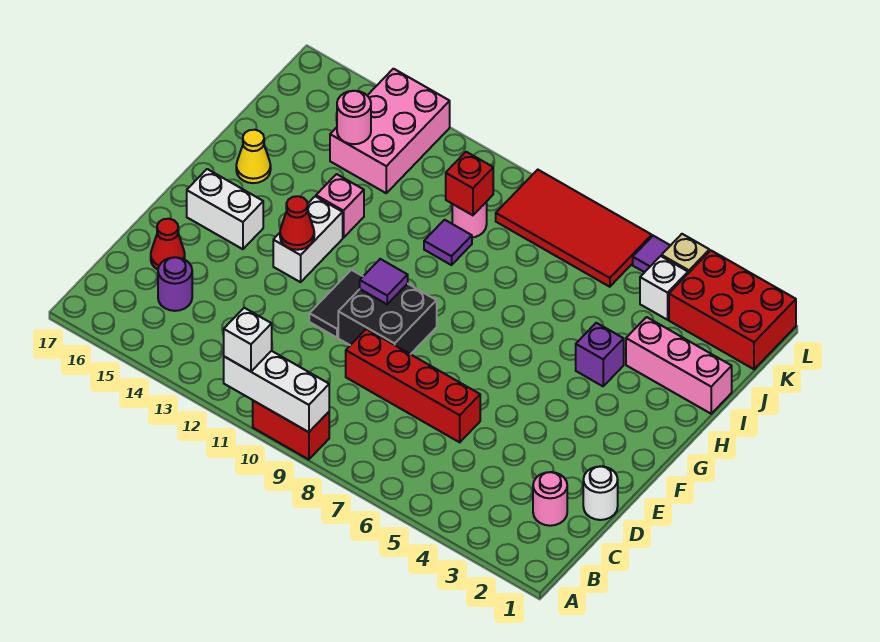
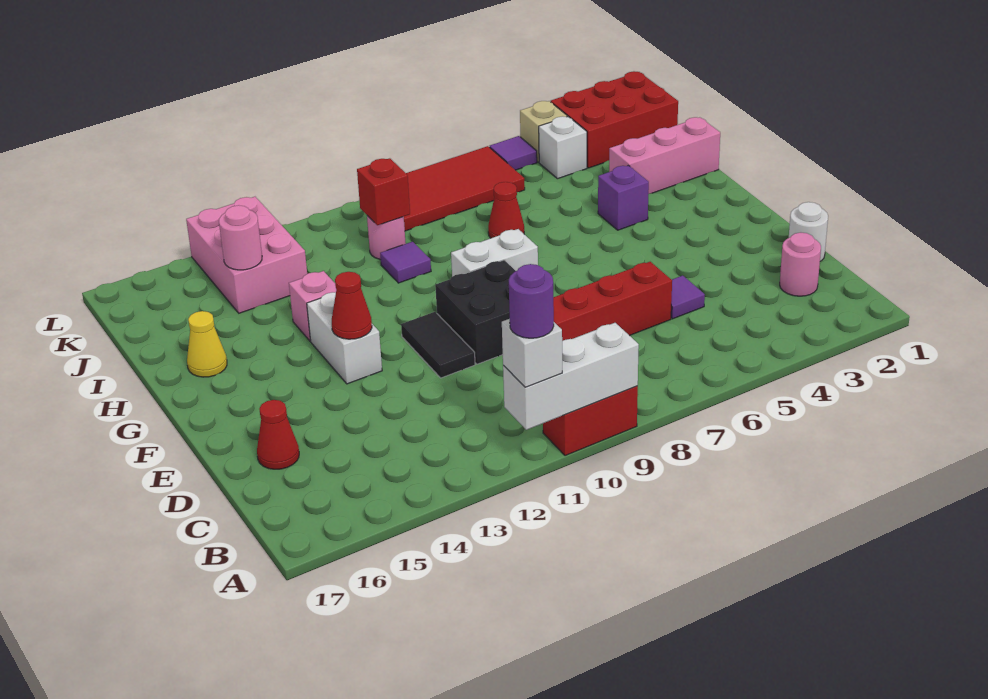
purple 1x1 round brick [158,257,192,311] -> purple 1x1 round brick moved to [509,264,554,338]
purple 1x1 tile [360,259,408,304] -> purple 1x1 tile moved to [671,275,705,319]
white 1x2 brick [187,169,263,249] -> white 1x2 brick moved to [451,229,538,277]
none -> red 1x1 cone [488,182,524,238]

